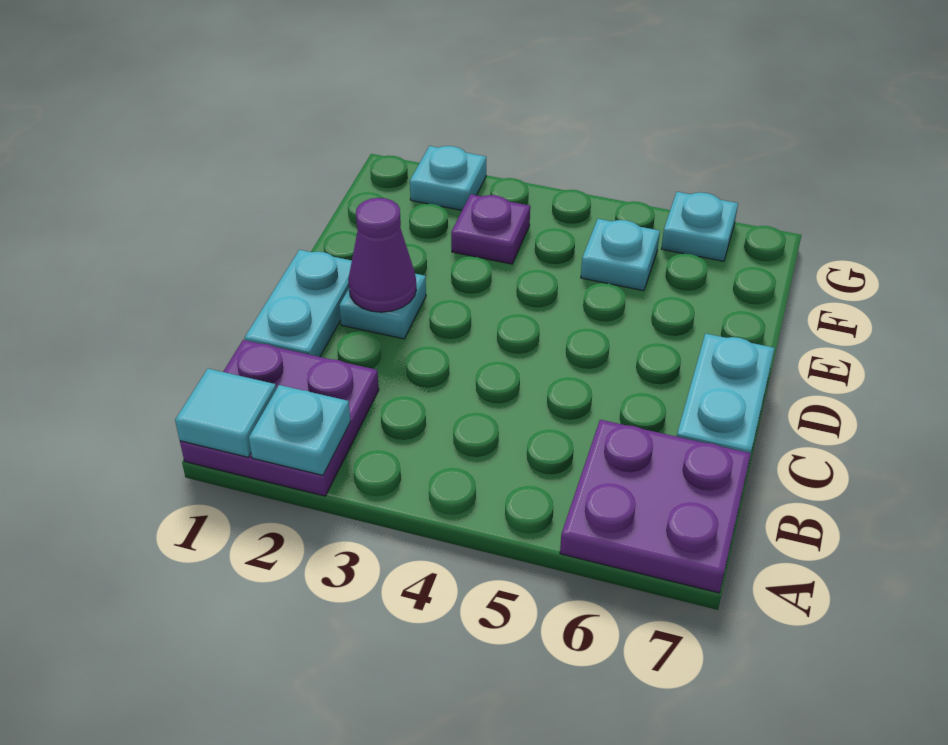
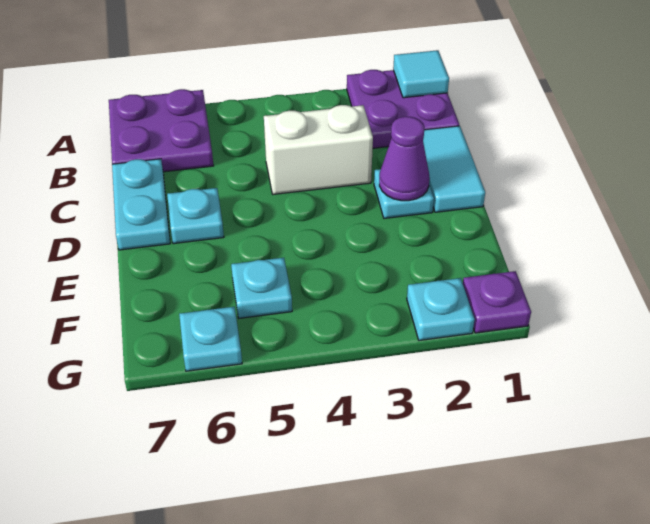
cyan 1x1 plate [249,385,351,475] -> cyan 1x1 plate moved to [167,188,224,244]
cyan 1x2 plate [245,250,352,357] -> cyan 1x2 tile [423,126,485,212]
none -> white 1x2 brick [264,105,373,194]
purple 1x1 plate [451,194,530,264] -> purple 1x1 plate moved to [463,271,531,333]

